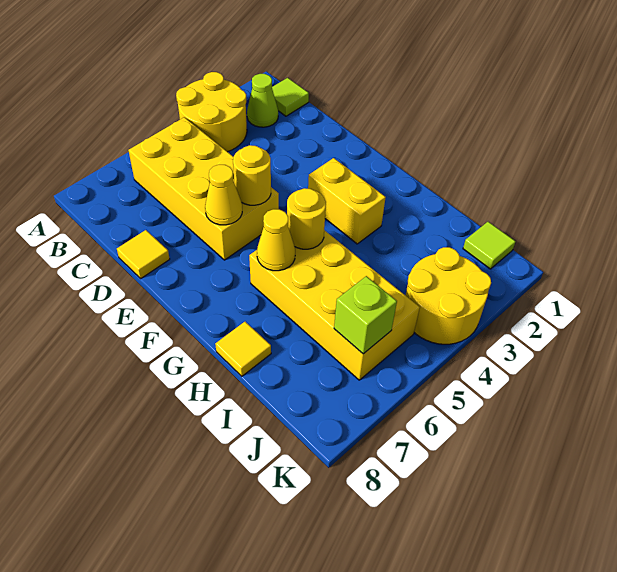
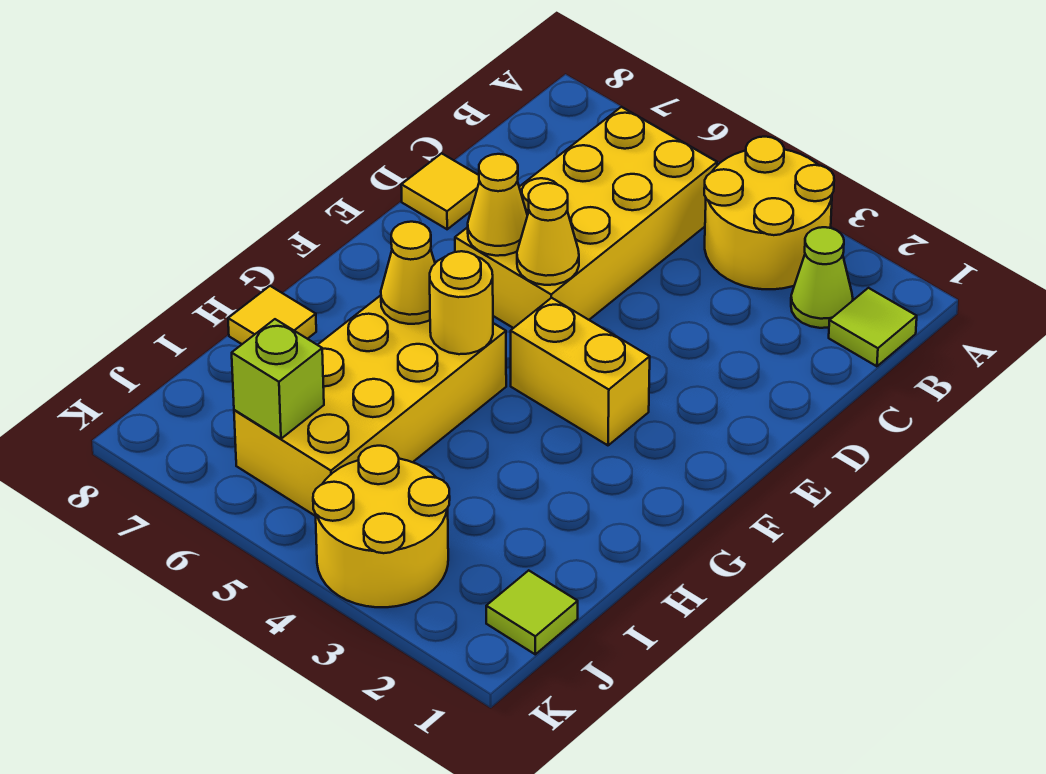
yellow 1x1 round brick [233,145,271,205] -> yellow 1x1 cone [517,183,579,285]
yellow 1x2 brick [308,158,386,244] -> yellow 1x2 brick turned to [511,298,650,445]

